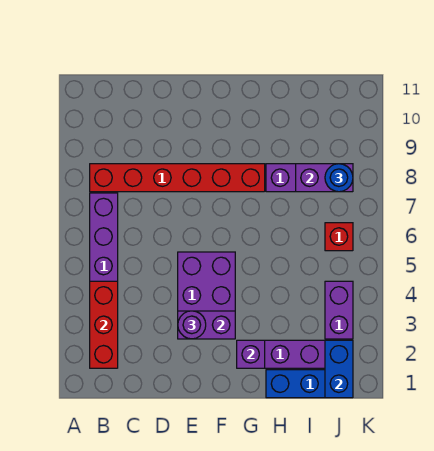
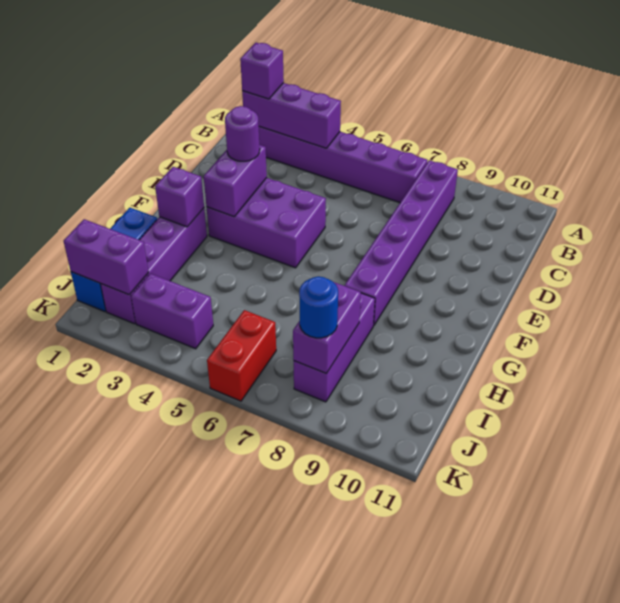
red 1x3 brick [90,281,118,368] -> purple 1x3 brick [242,83,341,148]
none -> purple 1x1 brick [240,43,284,99]
red 1x6 brick [90,164,265,192] -> purple 1x6 brick [345,160,458,326]
blue 1x2 brick [325,340,353,398] -> purple 1x2 brick [64,219,148,295]
red 1x1 brick [325,223,353,251] -> red 1x2 brick [207,310,276,401]

